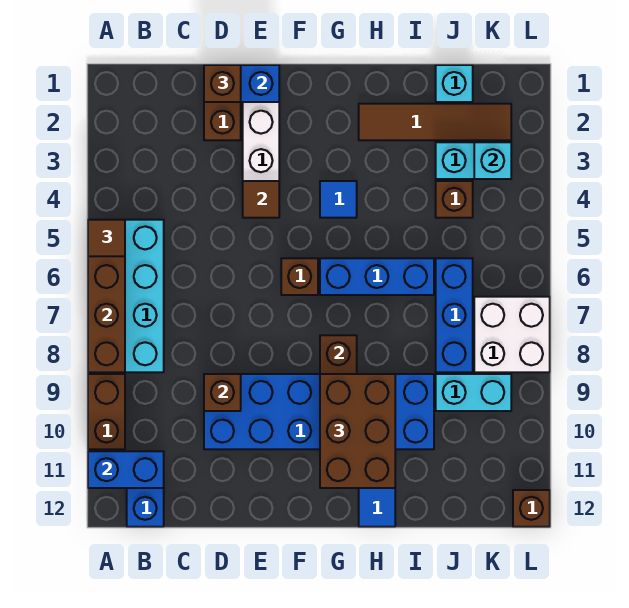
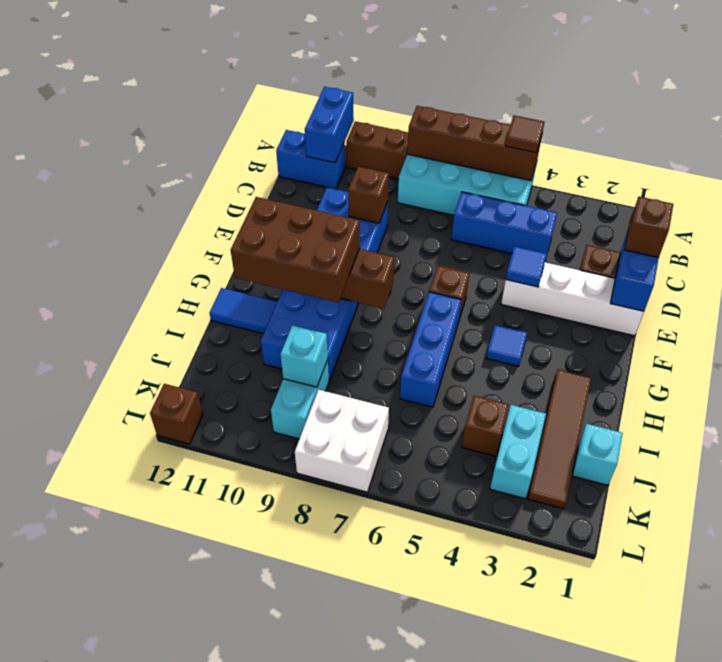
brown 1x1 tile [243,181,279,218] -> blue 1x1 tile [506,246,547,287]
blue 1x3 brick [436,258,473,372] -> blue 1x3 brick moved to [451,192,557,261]
cyan 1x1 brick [474,142,511,179] -> cyan 1x1 brick moved to [280,325,328,387]

